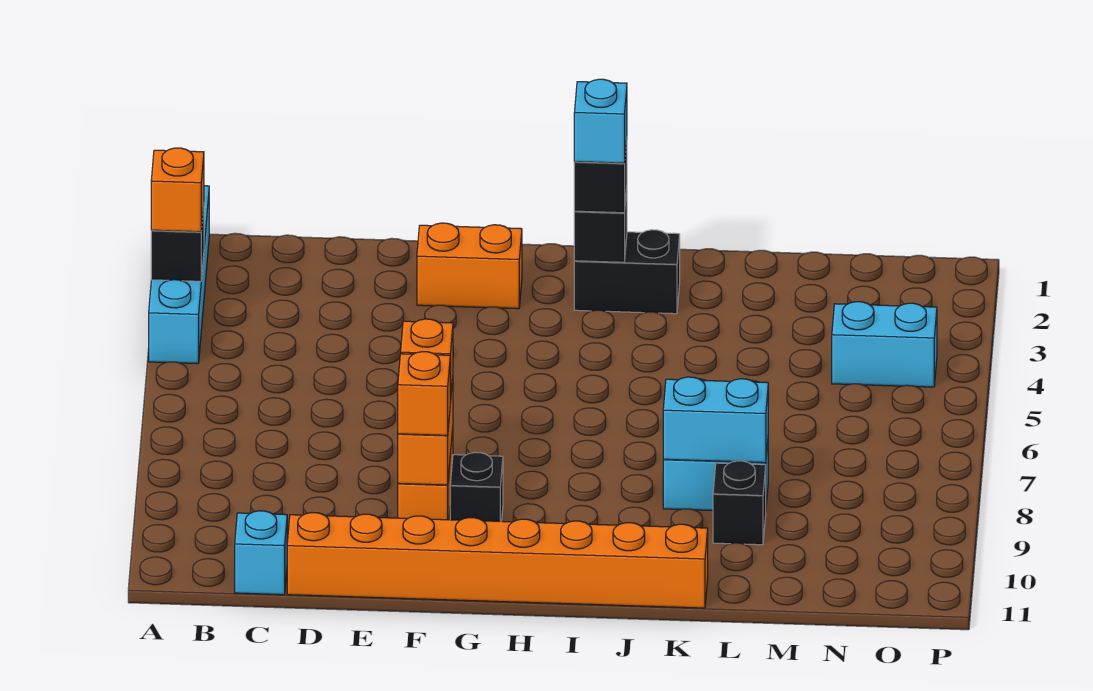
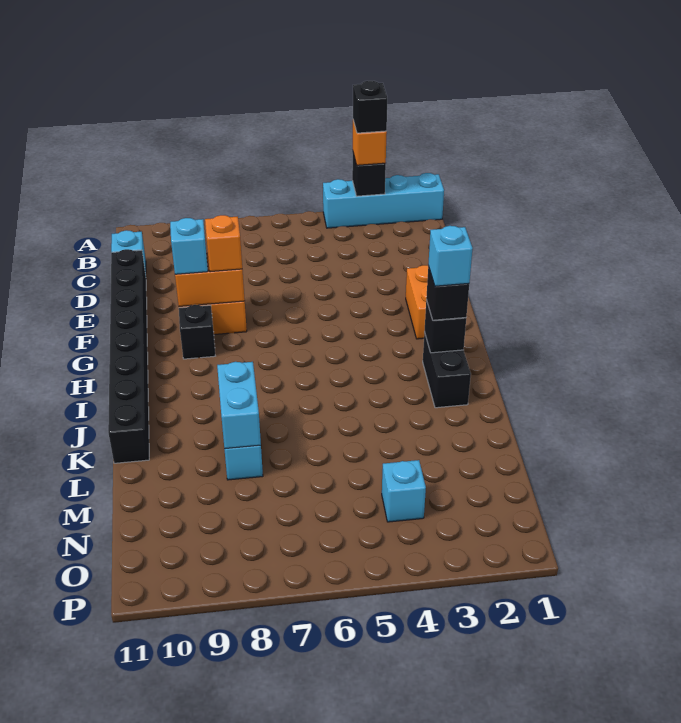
orange 1x8 brick [287,513,708,608] -> black 1x8 brick [108,249,149,463]
orange 1x1 brick [398,352,450,435] -> cyan 1x1 brick [170,218,208,274]
black 1x1 brick [713,461,766,545] -> black 1x1 brick moved to [353,81,387,133]
cyan 1x2 brick [832,302,937,387] -> cyan 1x1 brick [382,460,426,522]

